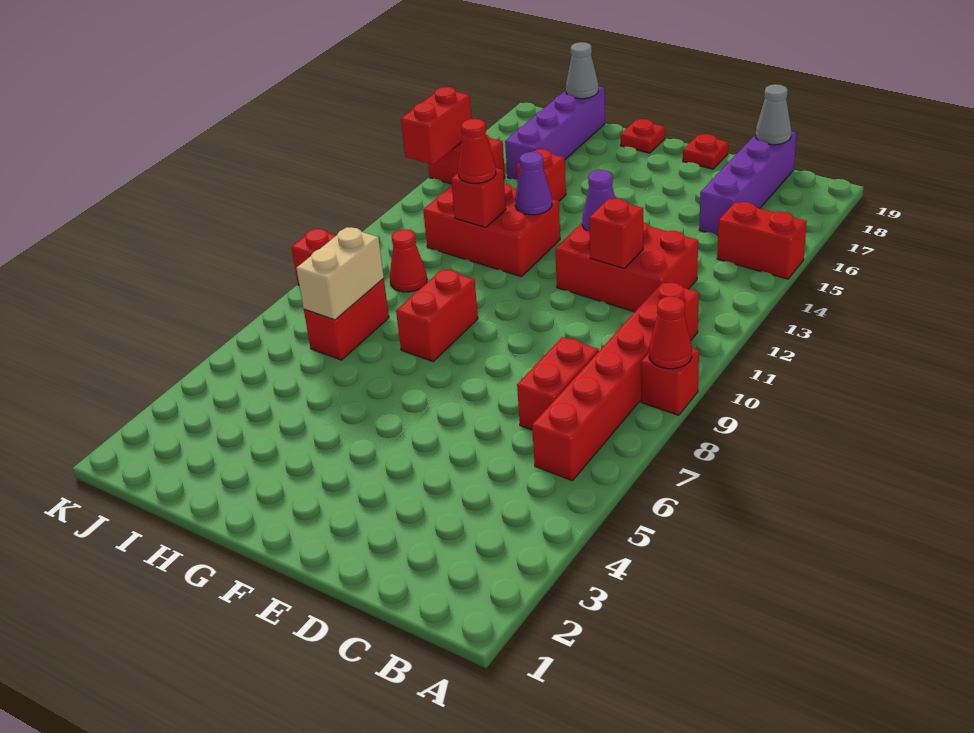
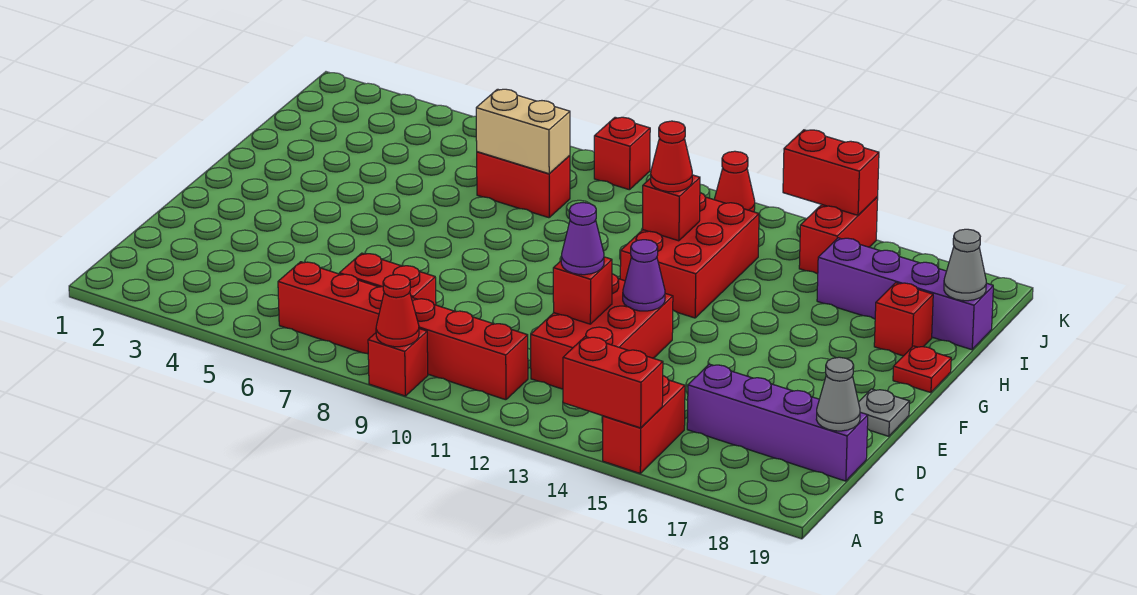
red 1x1 plate [683,134,729,169] -> grey 1x1 plate [859,389,910,436]
red 1x2 brick [396,269,478,361] -> red 1x2 brick moved to [563,337,663,428]
purple 1x1 cone [515,152,552,215] -> purple 1x1 cone moved to [561,203,604,275]
red 1x1 brick [517,149,566,201] -> red 1x1 brick moved to [874,283,933,356]
red 1x1 cone [390,229,427,292] -> red 1x1 cone moved to [714,151,755,212]

